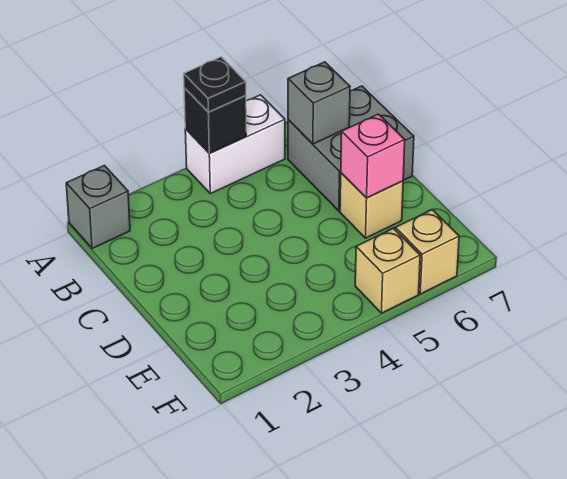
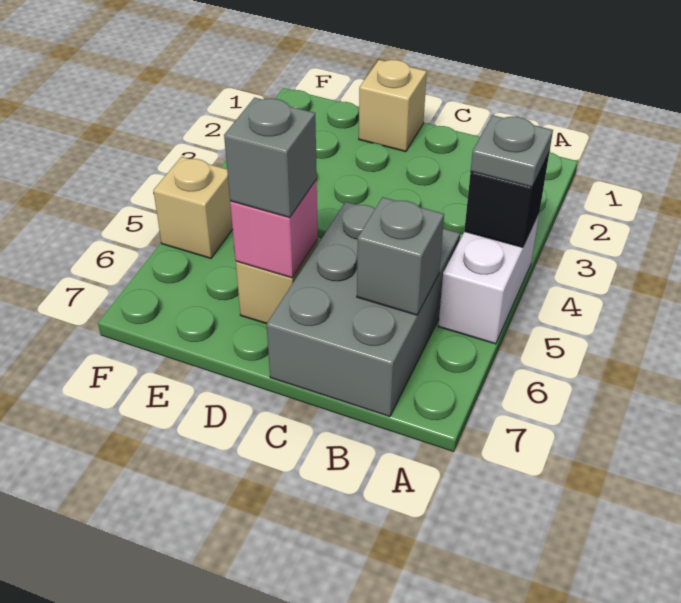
grey 1x1 brick [66,166,130,249] -> grey 1x1 brick moved to [224,98,317,218]
black 1x1 plate [184,57,246,112] -> grey 1x1 plate [471,115,553,187]
grey 2x2 brick [288,86,414,211] -> grey 2x3 brick [267,202,460,417]
tan 1x1 brick [395,210,459,294] -> tan 1x1 brick moved to [359,60,427,152]

